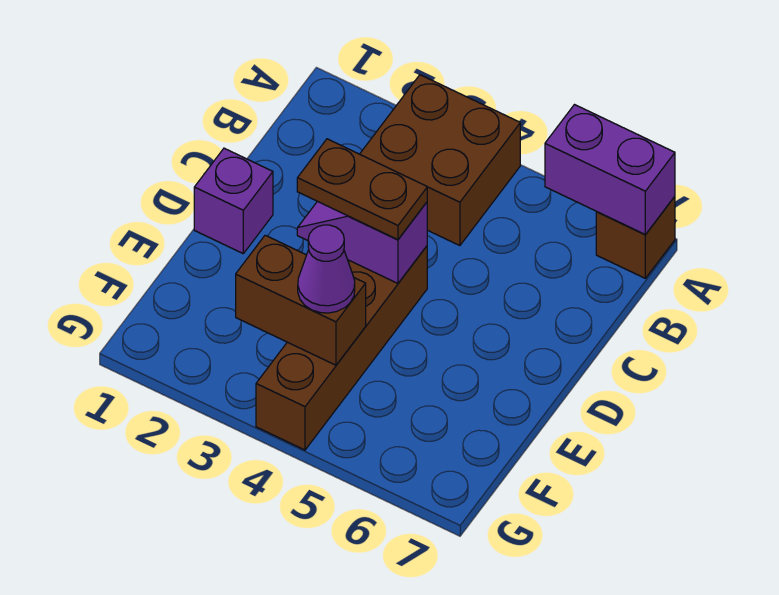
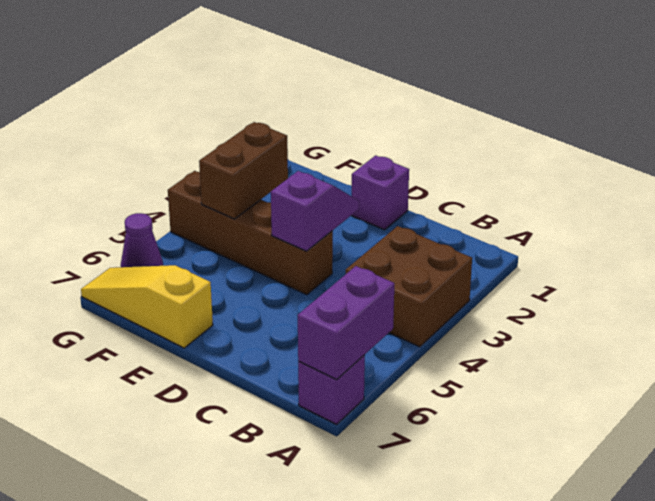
brown 1x1 brick [596,197,675,278] -> purple 1x1 brick [298,355,365,425]
brown 1x2 plate [297,139,427,240] -> none
none -> yellow 1x3 slope [81,265,213,348]
purple 1x1 cone [298,225,355,313] -> purple 1x1 cone moved to [121,213,163,267]

